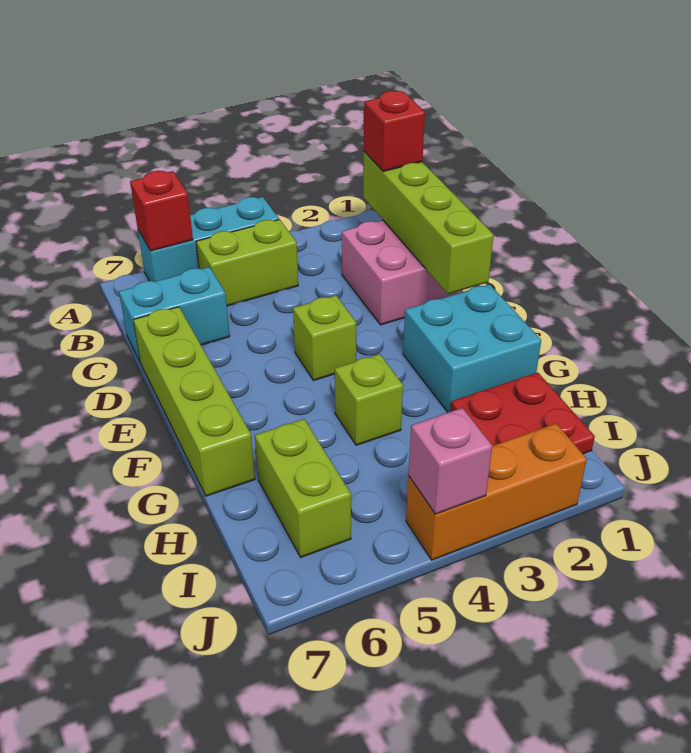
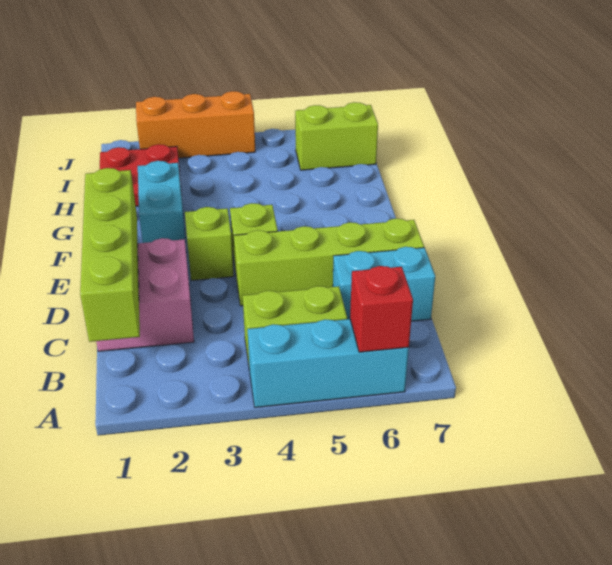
red 1x1 brick [364,91,425,171] -> none
lime 1x4 brick [133,307,255,496] -> lime 1x4 brick turned to [234,218,424,306]
cyan 2x2 brick [403,284,541,413] -> cyan 1x2 brick [138,161,186,247]
lime 1x1 brick [335,354,403,445] -> lime 1x1 brick moved to [185,207,234,281]
lime 1x2 brick [255,419,351,557] -> lime 1x2 brick turned to [295,102,378,170]
pink 1x1 brick [408,408,492,514] -> none

